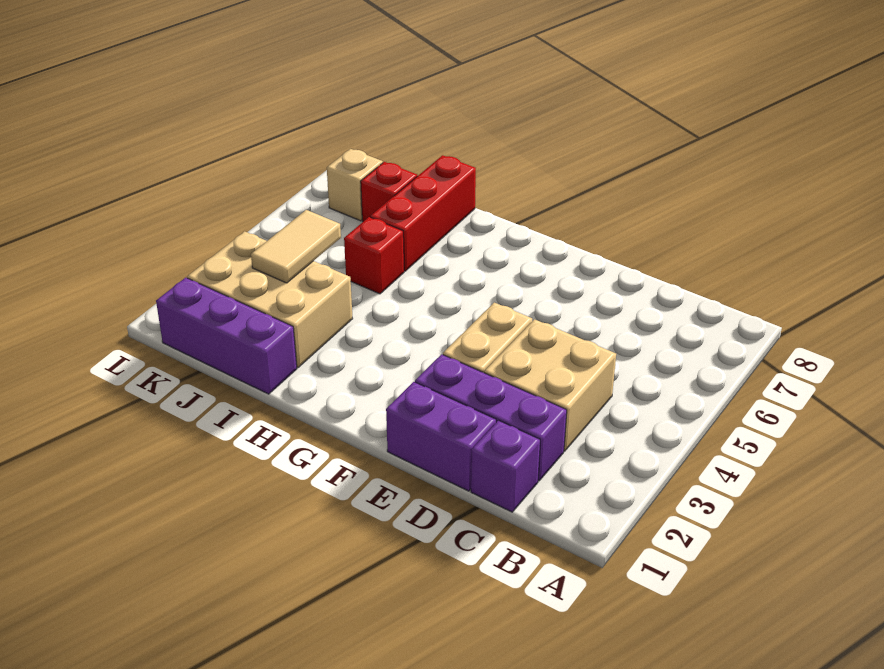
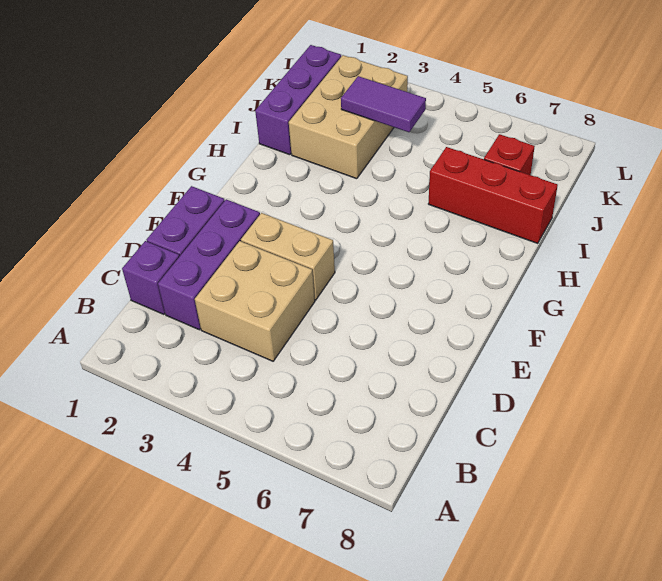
red 1x1 brick [344,217,404,294] -> none
tan 1x2 tile [251,210,341,283] -> purple 1x2 tile [341,76,426,132]
tan 1x1 brick [327,149,383,221] -> none

